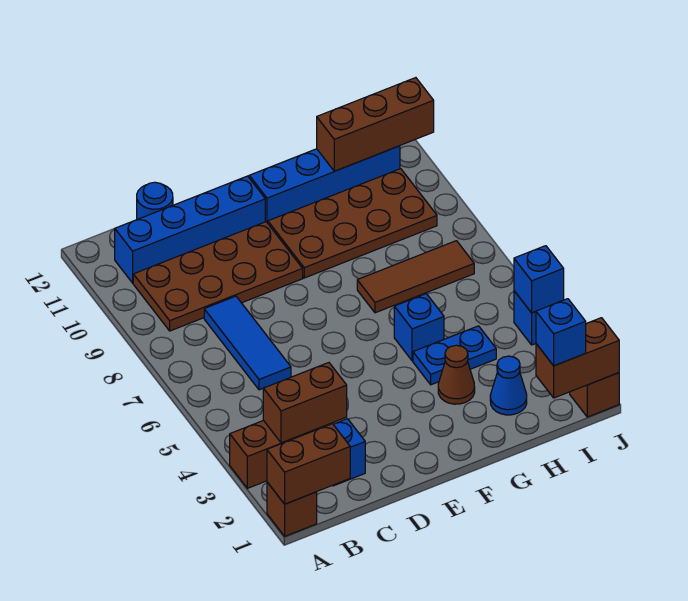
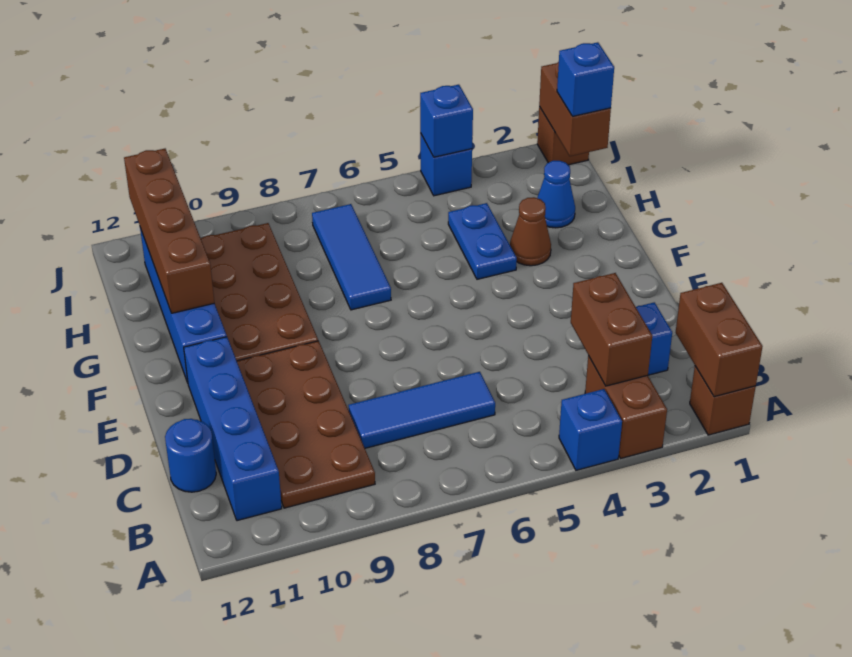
blue 1x1 brick [394,294,444,361] -> blue 1x1 brick moved to [559,389,622,470]
brown 1x3 tile [357,241,474,313] -> blue 1x3 tile [312,204,391,310]
brown 1x3 brick [317,78,434,171] -> brown 1x4 brick [124,149,214,313]

